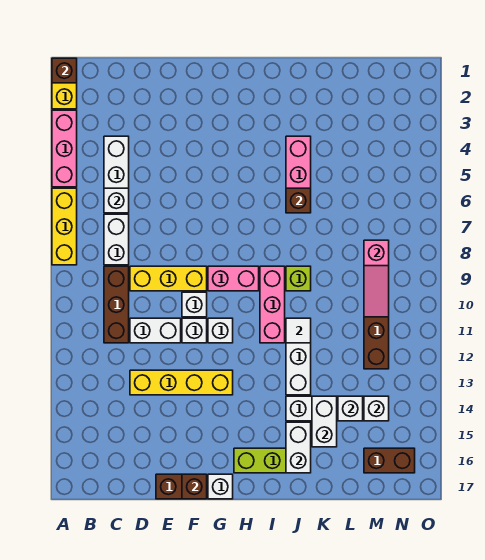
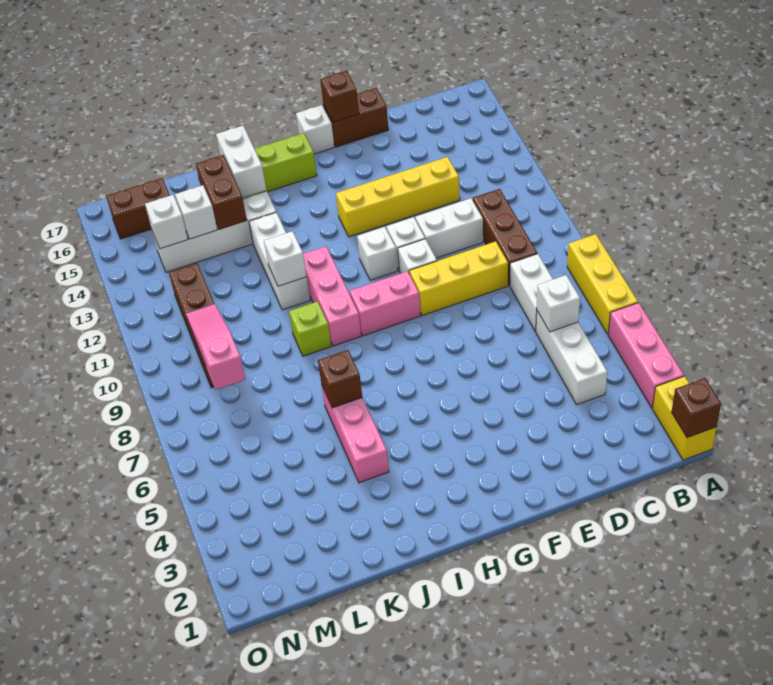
white 1x1 tile [286,318,311,343] -> white 1x1 brick [264,231,307,286]
white 1x2 brick [312,396,337,447] -> brown 1x2 brick [196,155,247,230]

